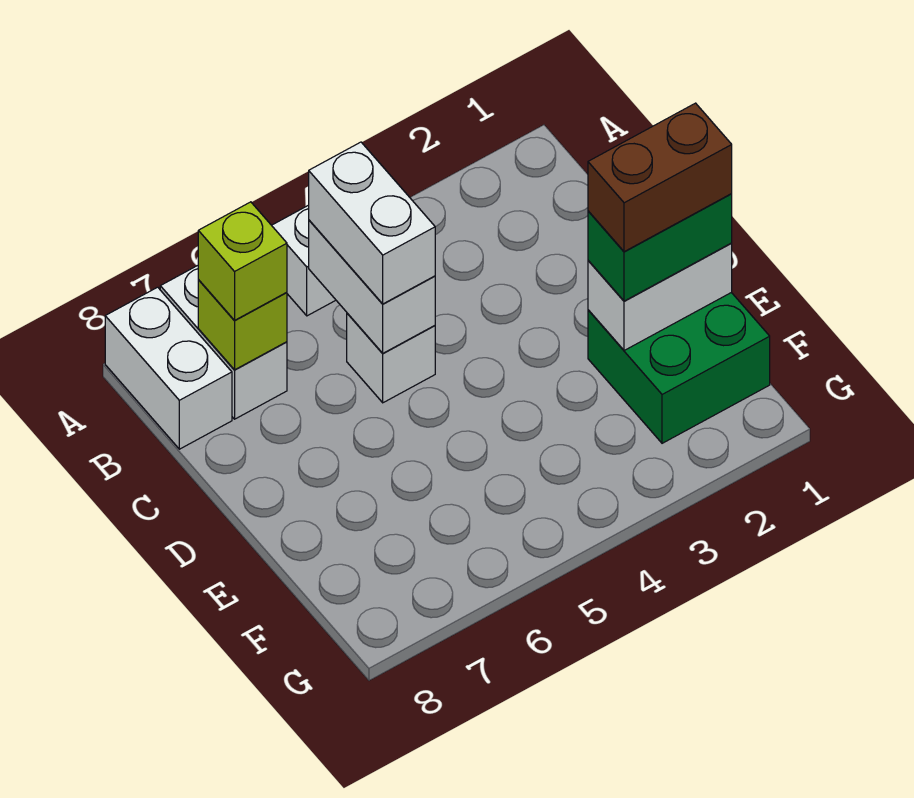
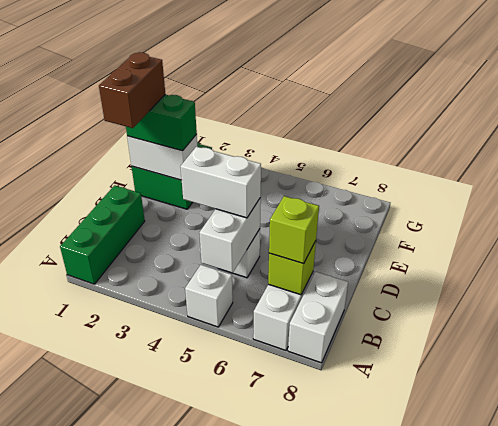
none -> green 1x3 brick [60,185,145,284]
white 1x2 brick [309,142,435,304] -> white 1x2 brick turned to [180,147,261,218]
brown 1x2 brick [588,103,732,252] -> brown 1x2 brick turned to [99,52,165,128]

